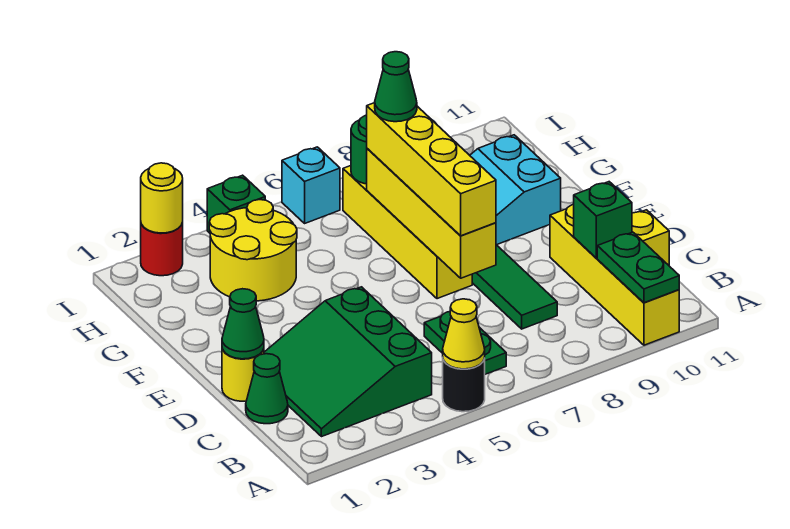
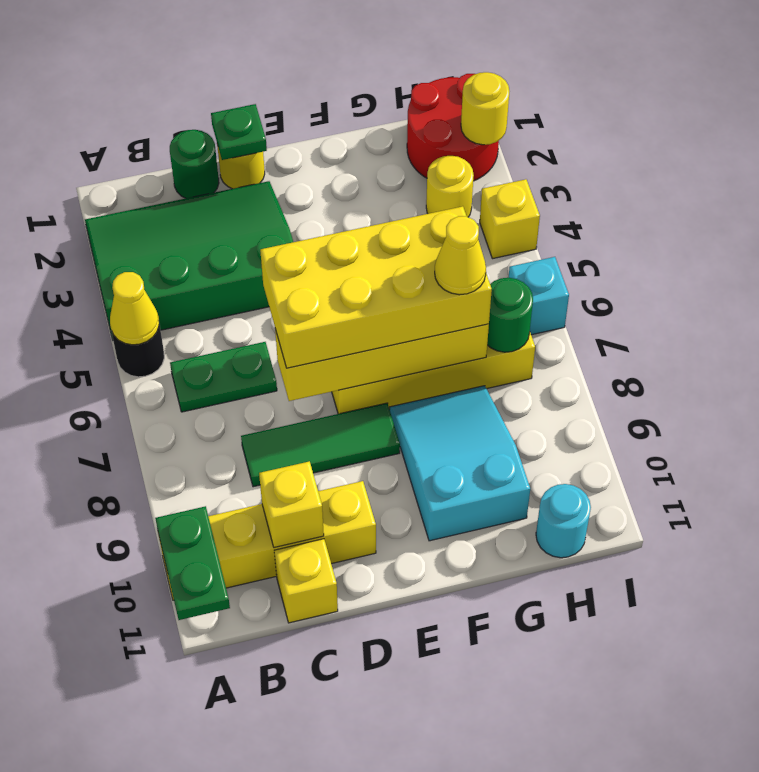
green 1x2 plate [597,232,679,303] -> green 1x2 plate turned to [155,506,230,620]
green 3x3 slope [264,287,432,437] -> green 3x4 slope [85,181,293,340]
green 1x1 cone [246,354,288,424] -> green 1x1 round brick [170,130,219,198]
green 1x1 brick [574,182,632,258] -> yellow 1x1 brick [259,461,324,548]
green 1x1 cone [222,289,264,359] -> green 1x1 plate [211,104,267,160]
yellow 1x4 brick [367,103,496,236] -> yellow 2x4 brick [260,206,492,368]
yellow 2x2 round brick [209,200,297,301] -> yellow 1x1 round brick [426,156,474,217]
green 1x1 cone [375,52,417,122] -> yellow 1x1 cone [435,216,486,295]
none -> cyan 1x1 round brick [536,484,591,558]
red 1x1 round brick [141,223,183,276] -> red 2x2 round brick [407,74,499,181]
green 1x1 brick [207,175,265,233] -> yellow 1x1 brick [480,179,540,259]

